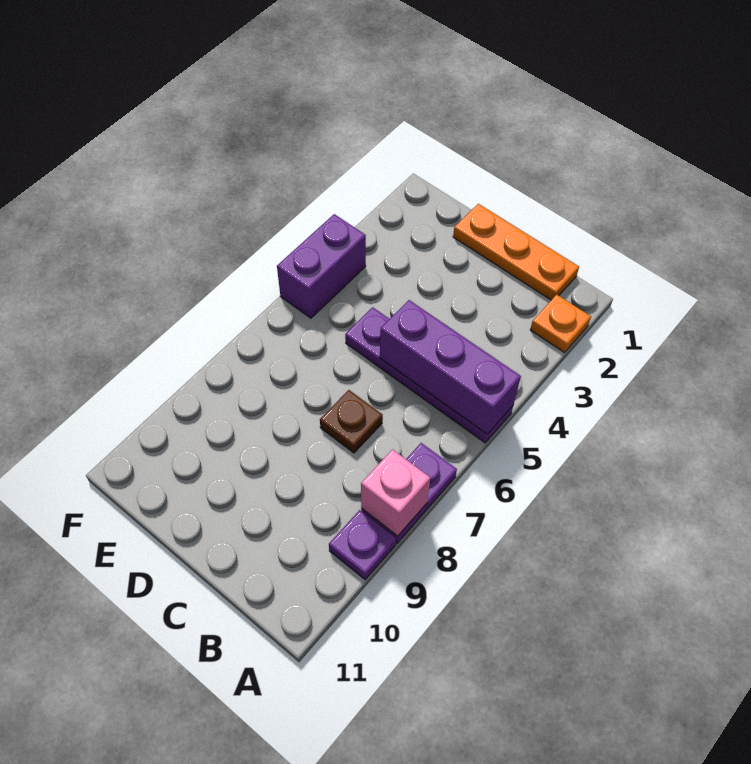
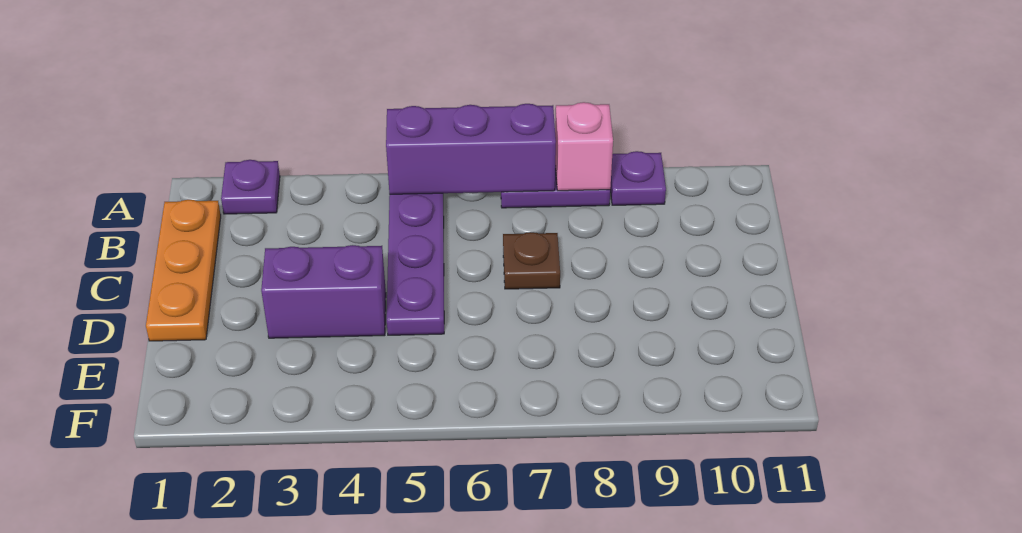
orange 1x1 plate [530,295,591,353] -> purple 1x1 plate [221,160,280,214]
purple 1x3 brick [380,300,521,434] -> purple 1x3 brick turned to [386,104,556,194]
purple 1x2 brick [277,214,366,318] -> purple 1x2 brick moved to [261,245,386,338]

